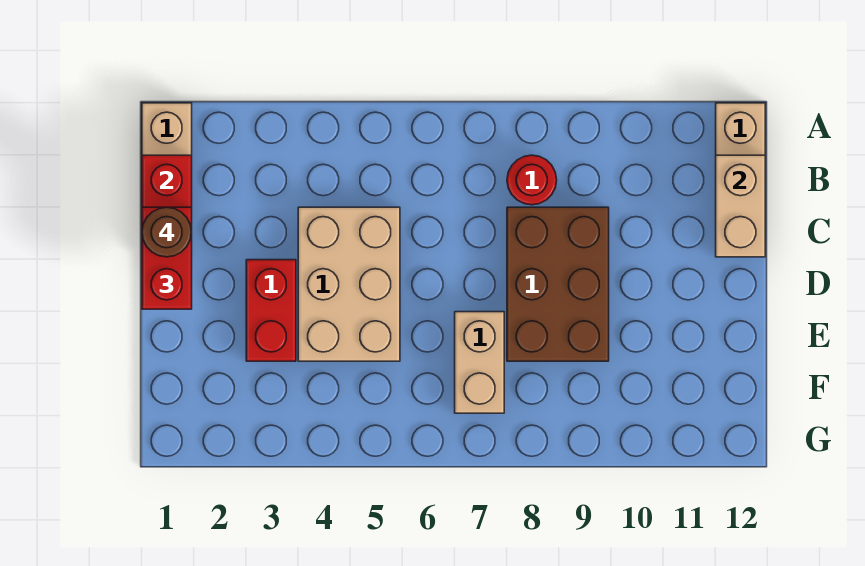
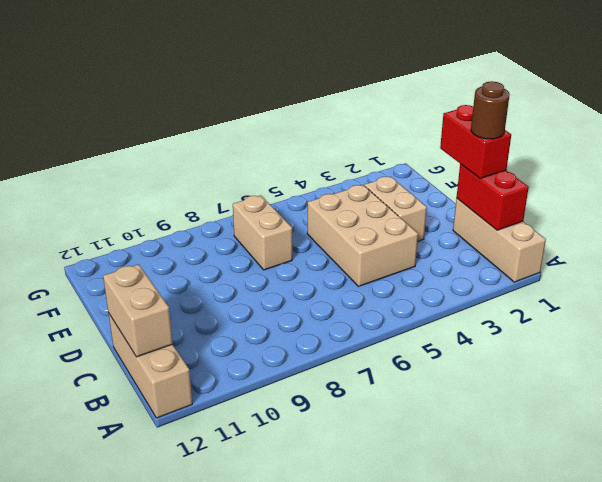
red 1x1 round brick [507,155,557,205] -> none
brown 2x3 brick [507,207,609,361] -> none
red 1x2 brick [246,260,296,361] -> tan 1x2 brick [364,176,427,242]

